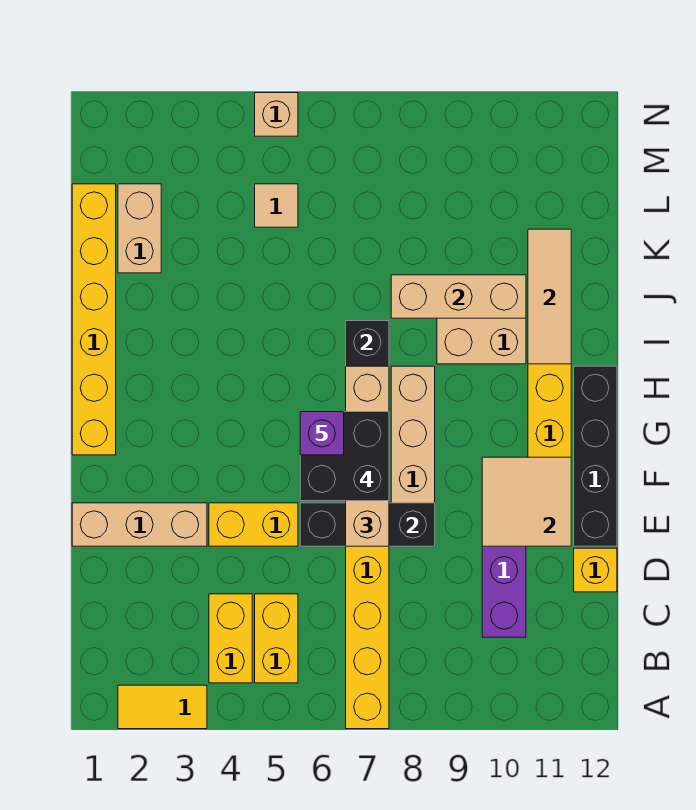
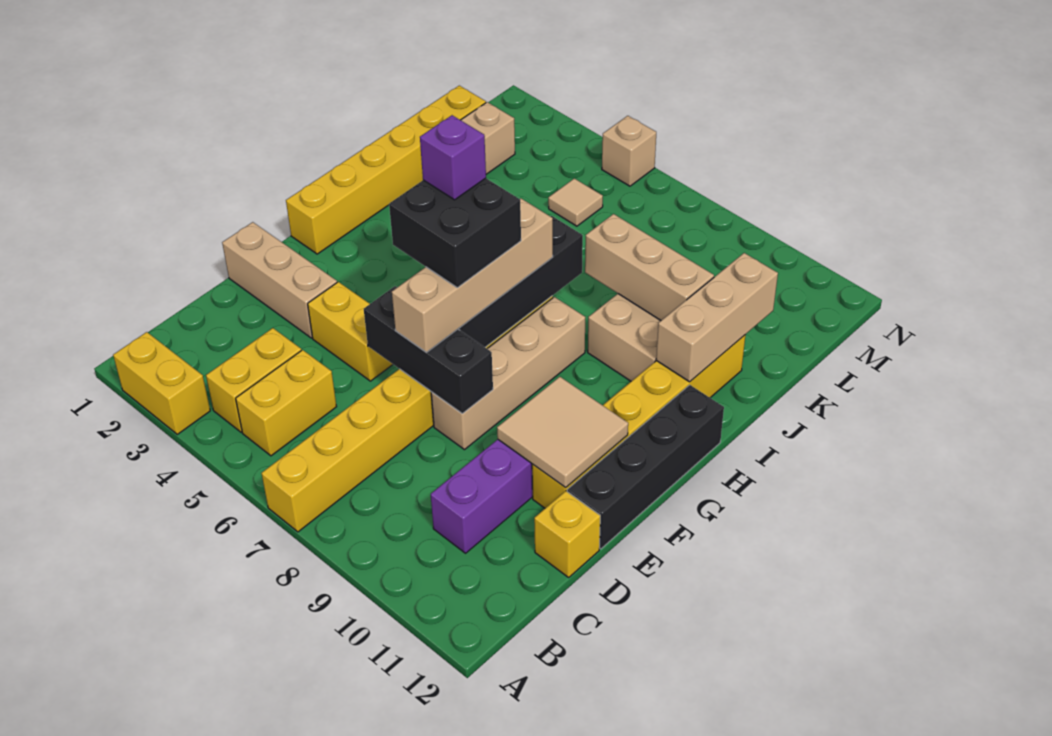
yellow 1x2 tile [118,685,207,729] -> yellow 1x2 brick [113,332,210,434]
tan 1x3 tile [528,229,571,364] -> tan 1x3 brick [656,253,778,382]

